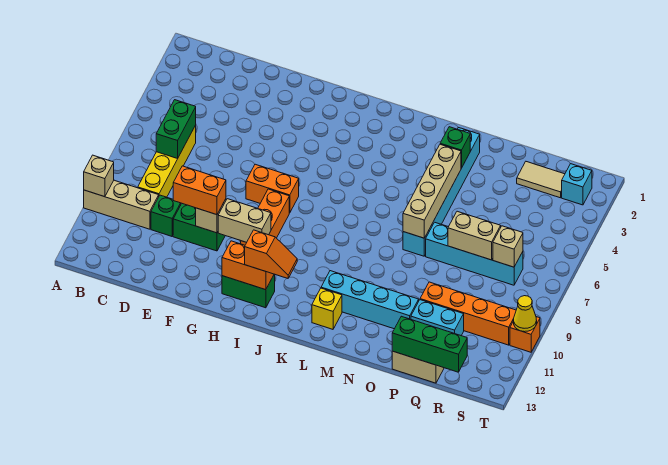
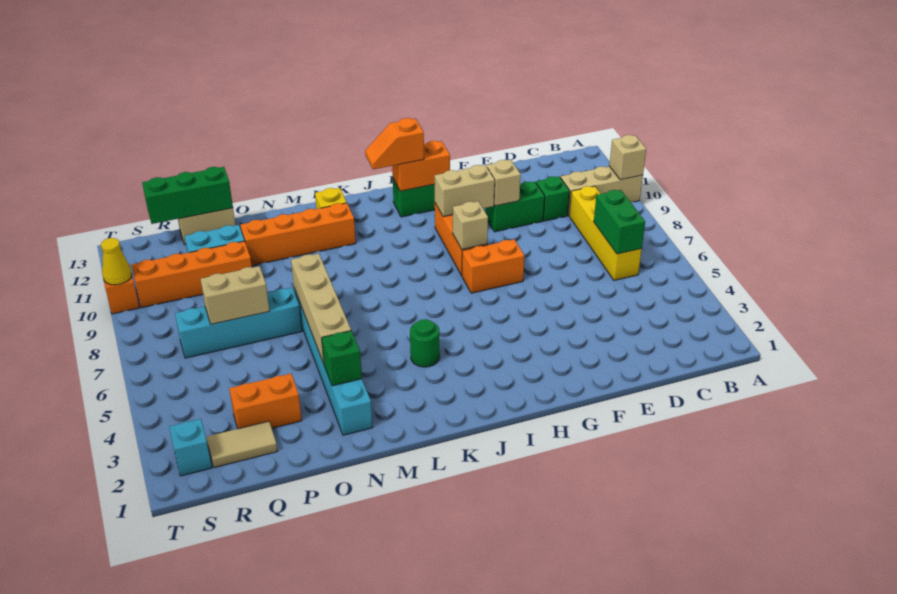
orange 1x2 brick [173,166,226,215] -> orange 1x2 brick moved to [229,374,302,429]
none -> green 1x1 round brick [410,319,440,367]
cyan 1x4 brick [321,271,419,329] -> orange 1x4 brick [241,203,356,266]
tan 1x1 brick [493,226,523,267] -> tan 1x1 brick moved to [452,201,488,249]

